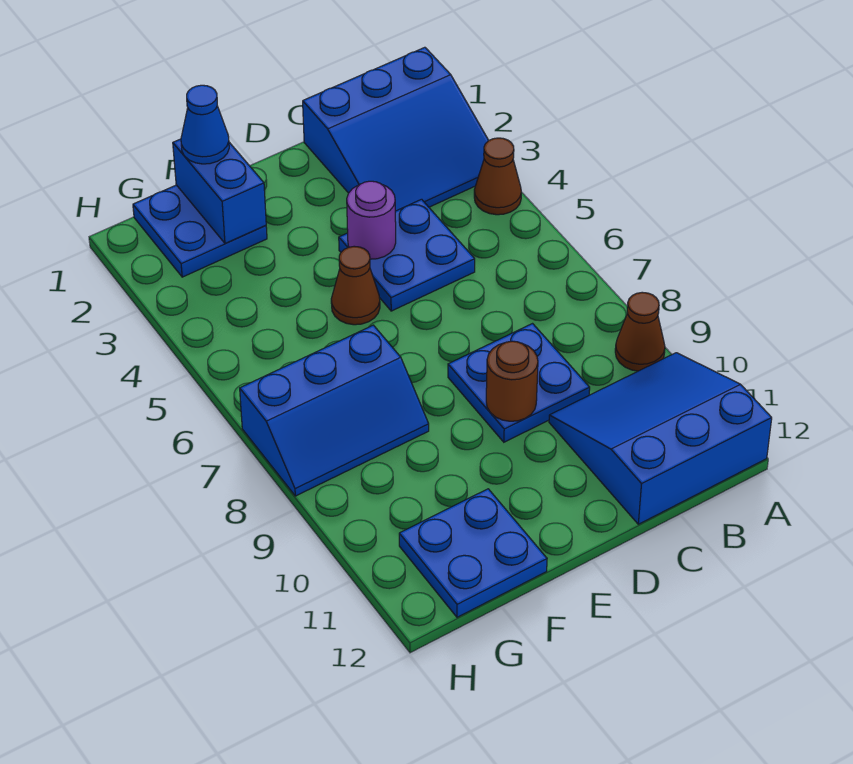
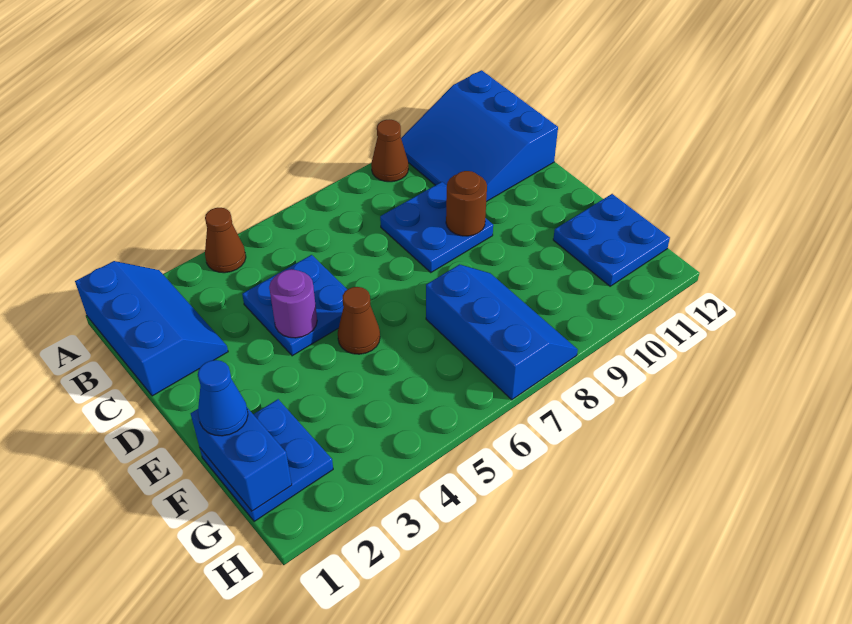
blue 3x3 slope [303,47,489,211] -> blue 2x3 slope [75,261,228,396]
blue 1x2 brick [173,139,266,243] -> blue 1x2 brick turned to [191,408,292,511]

